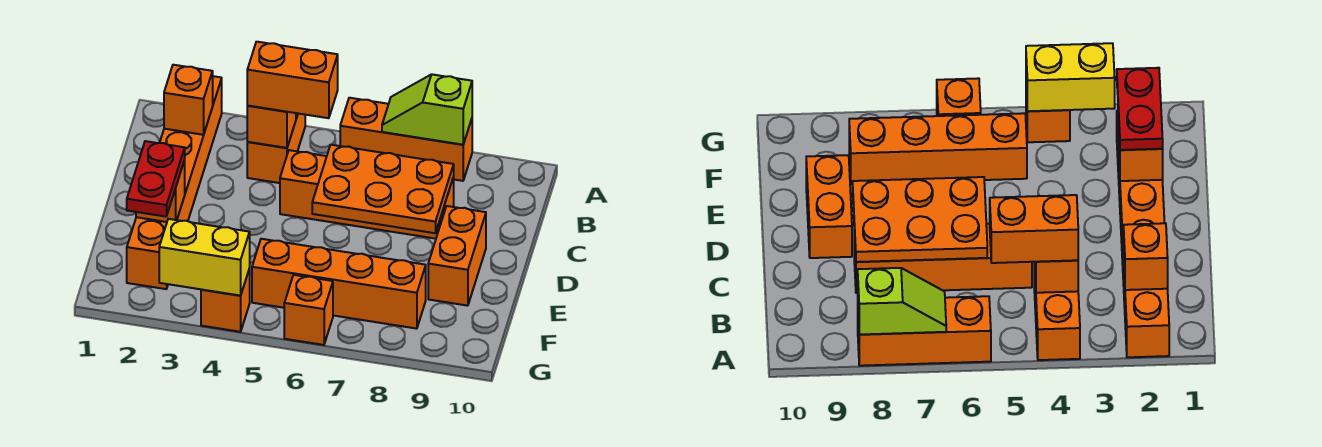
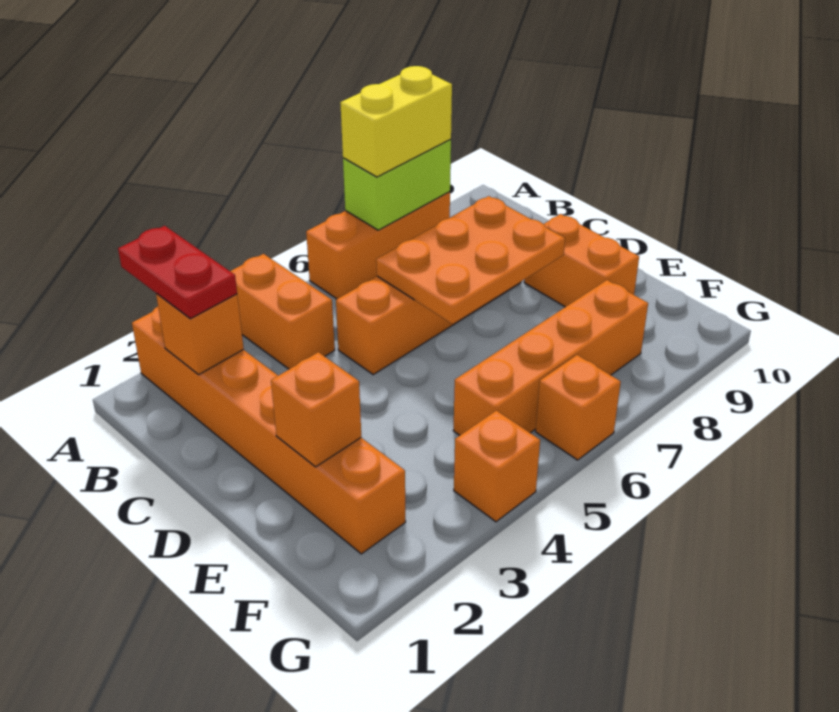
lime 1x2 slope [382,74,472,145] -> lime 1x2 brick [343,140,451,230]
orange 1x1 brick [247,106,296,148] -> none
orange 1x2 brick [247,42,338,118] -> none
red 1x2 plate [127,141,185,217] -> red 1x2 plate moved to [118,226,237,319]
yellow 1x2 brick [159,219,250,296] -> yellow 1x2 brick moved to [340,66,452,177]

